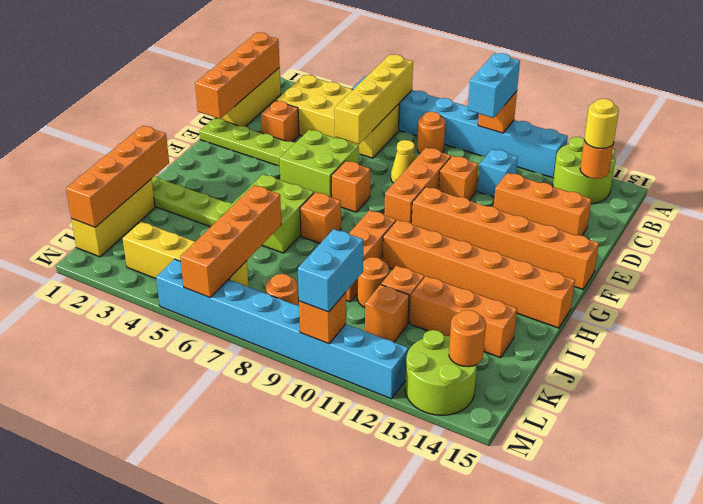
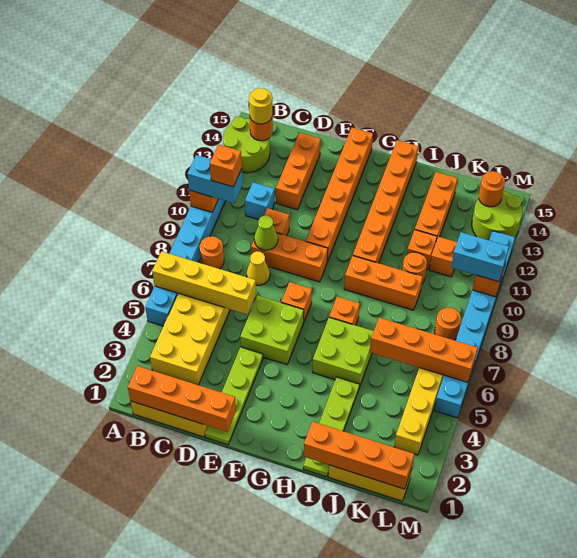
orange 1x1 brick [261,101,299,142] -> orange 1x1 brick moved to [210,145,242,187]
none -> lime 1x1 cone [254,216,278,250]

